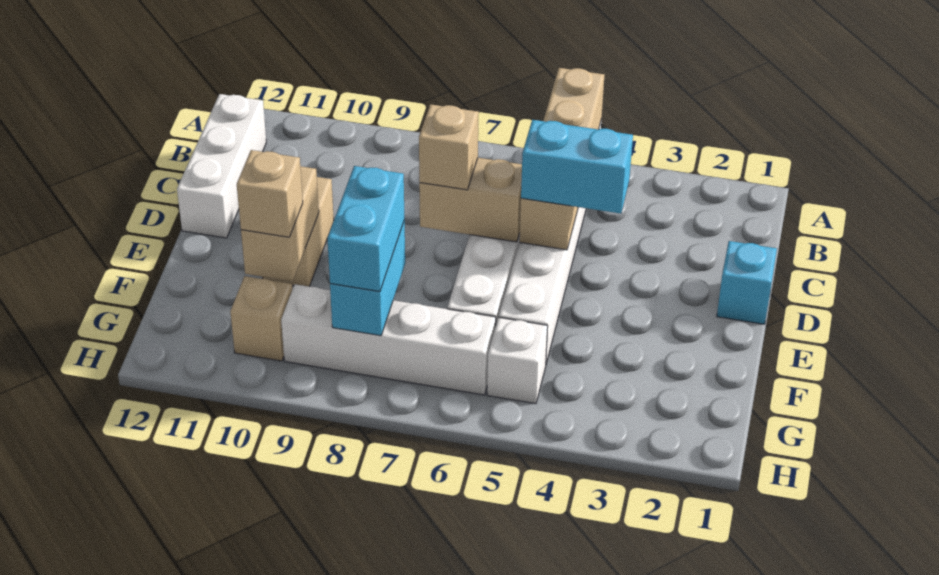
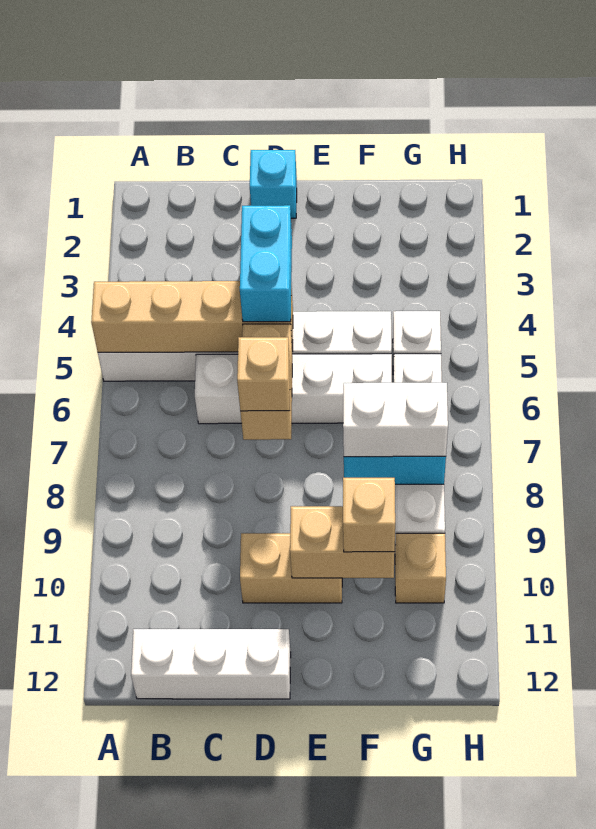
cyan 1x2 brick [327,166,404,292] -> white 1x2 brick [343,383,448,457]

